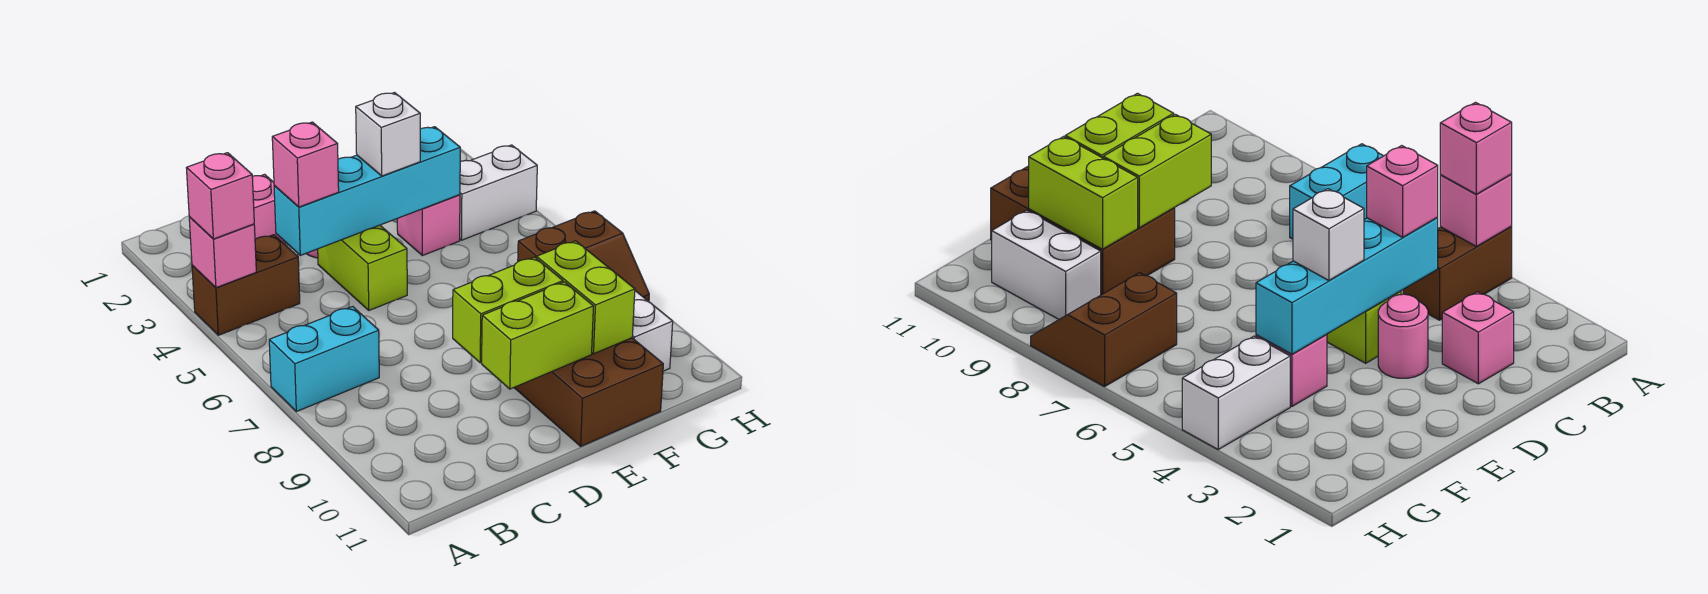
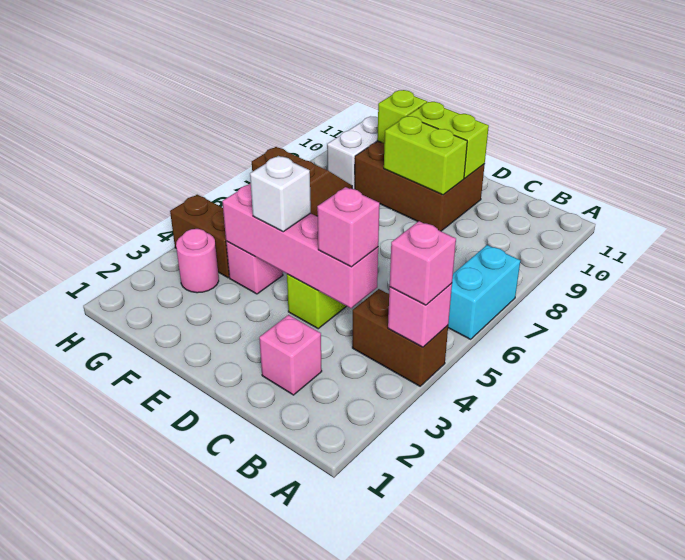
cyan 1x2 brick [269,307,379,412] -> cyan 1x2 brick turned to [448,245,520,339]
cyan 1x4 brick [274,127,460,255] -> pink 1x4 brick [222,184,378,308]
pink 1x1 round brick [1378,294,1428,378] -> pink 1x1 round brick moved to [176,229,219,293]
brown 2x3 brick [514,338,663,446] -> brown 2x3 brick turned to [355,141,485,231]
lime 1x2 brick [537,241,635,354] -> lime 1x1 brick [377,90,427,143]
white 1x2 brick [460,145,537,240] -> brown 1x2 brick [170,195,229,278]

